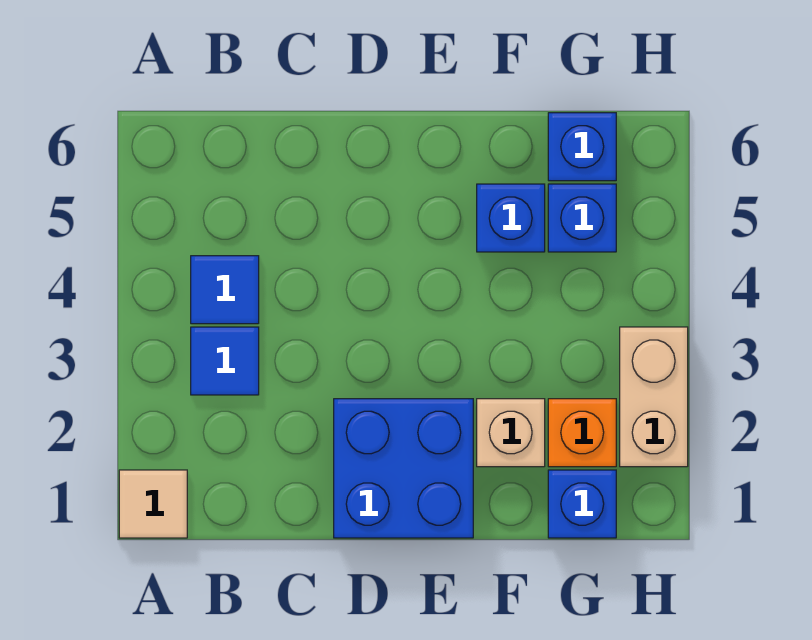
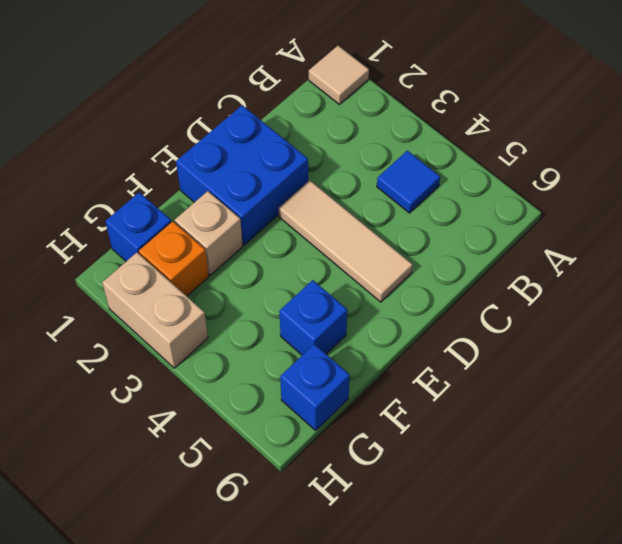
blue 1x1 tile [191,327,259,395] -> none
none -> tan 1x3 tile [279,180,412,302]
blue 1x1 brick [548,184,616,252] -> none

